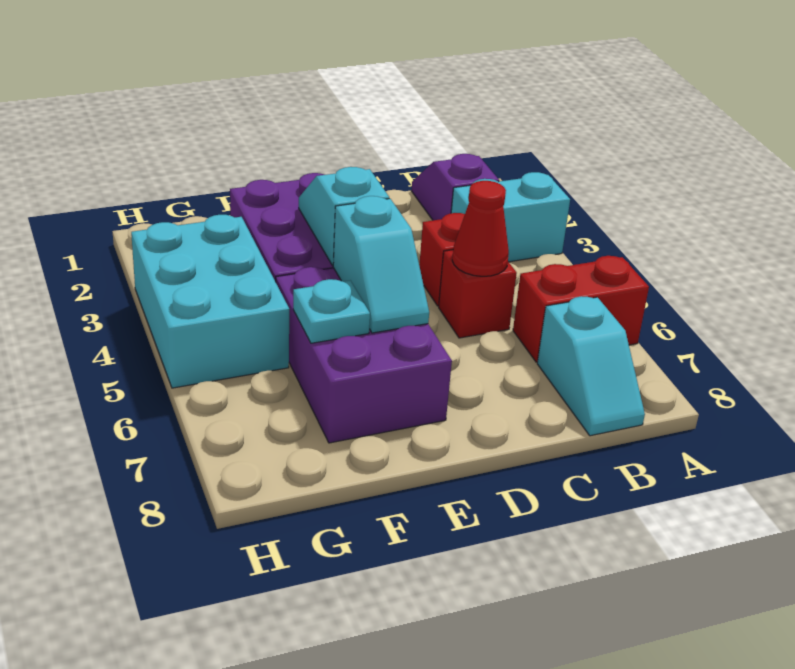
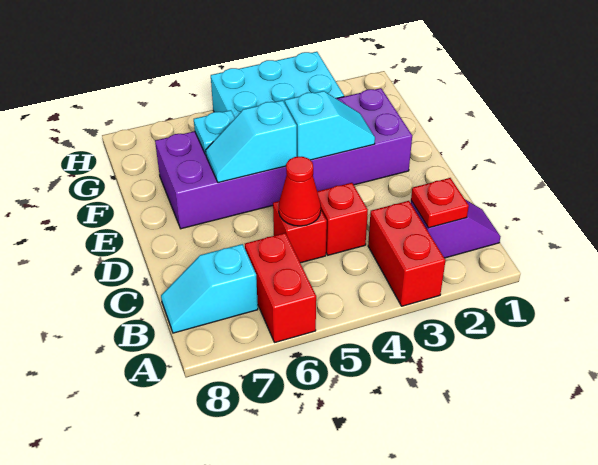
cyan 1x2 brick [451,172,570,262] -> red 1x2 brick [368,201,446,306]
none -> red 1x1 plate [411,178,469,228]

